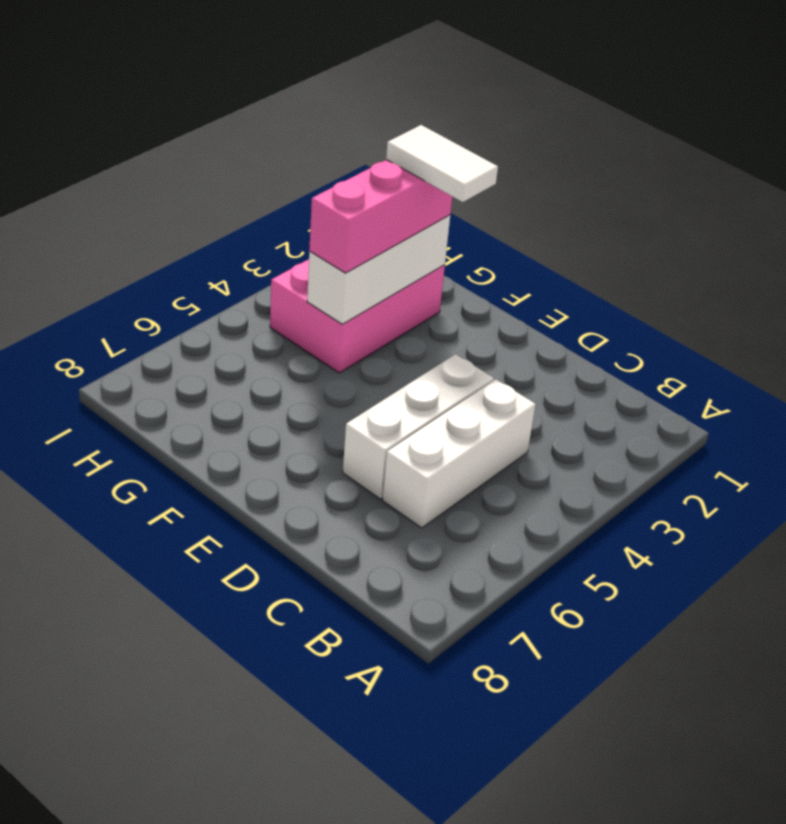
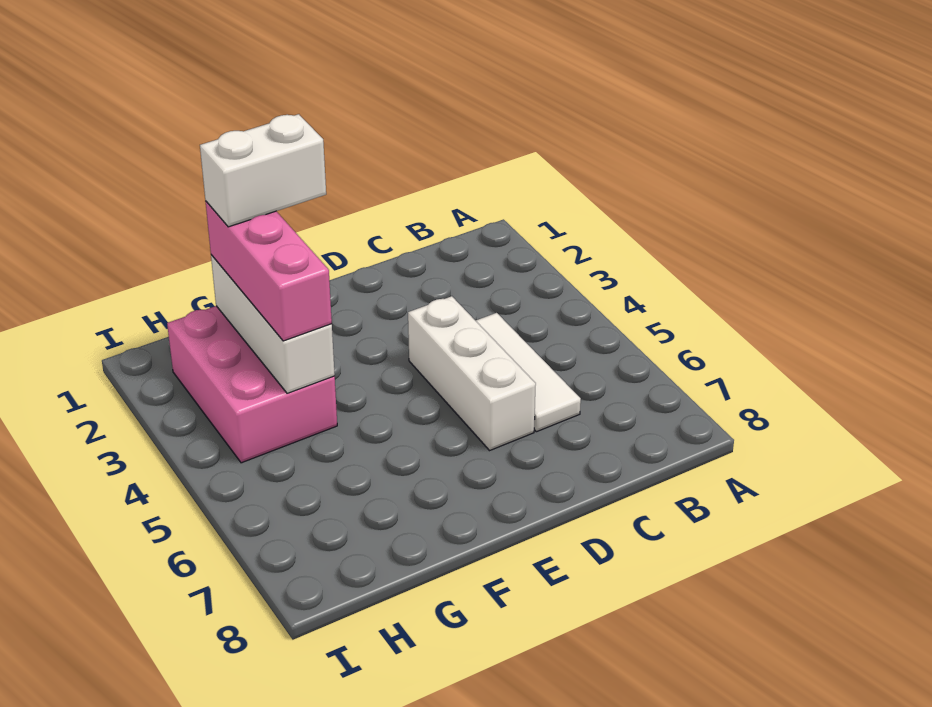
white 1x3 brick [383,379,536,528] -> white 1x3 tile [476,313,581,432]
white 1x2 tile [386,125,498,202] -> white 1x2 brick [200,114,326,227]

